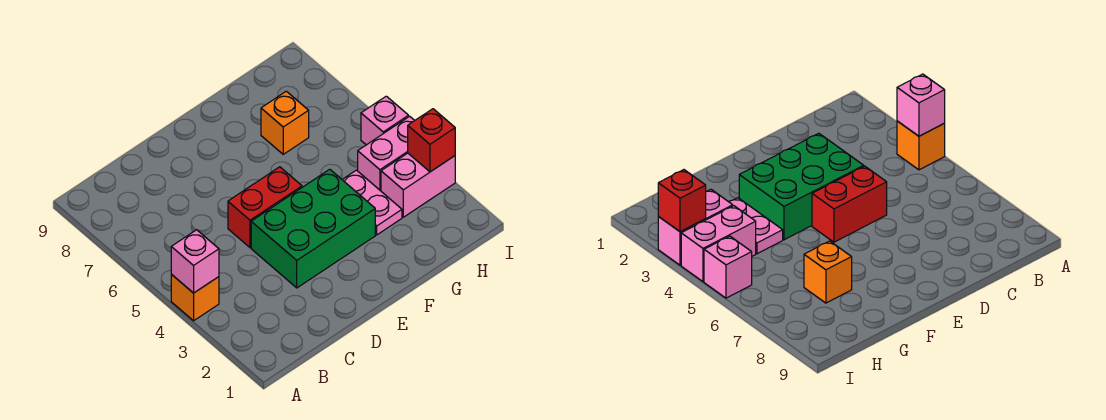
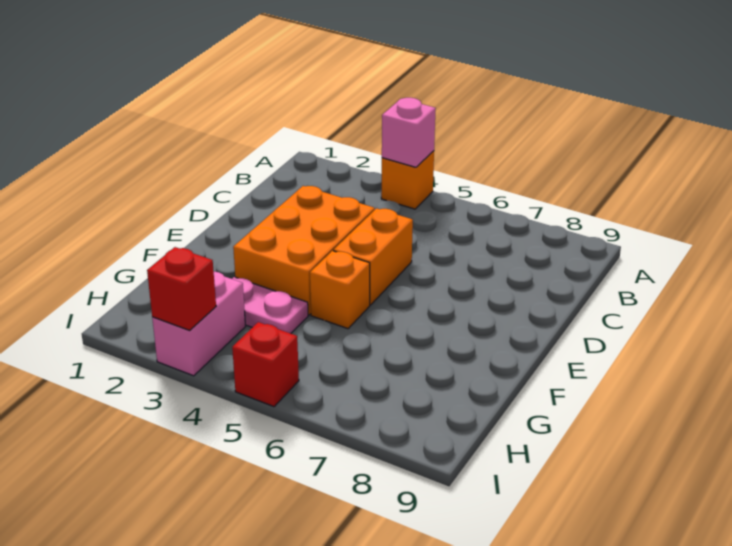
green 2x3 brick [251,169,375,288] -> orange 2x3 brick [233,186,375,315]
red 1x2 brick [228,167,302,248] -> orange 1x2 brick [333,208,413,305]
orange 1x1 brick [261,91,309,154] -> orange 1x1 brick moved to [310,251,370,329]
pink 1x2 brick [358,116,415,191] -> none
pink 1x1 brick [361,96,409,145] -> red 1x1 brick [232,322,299,407]

